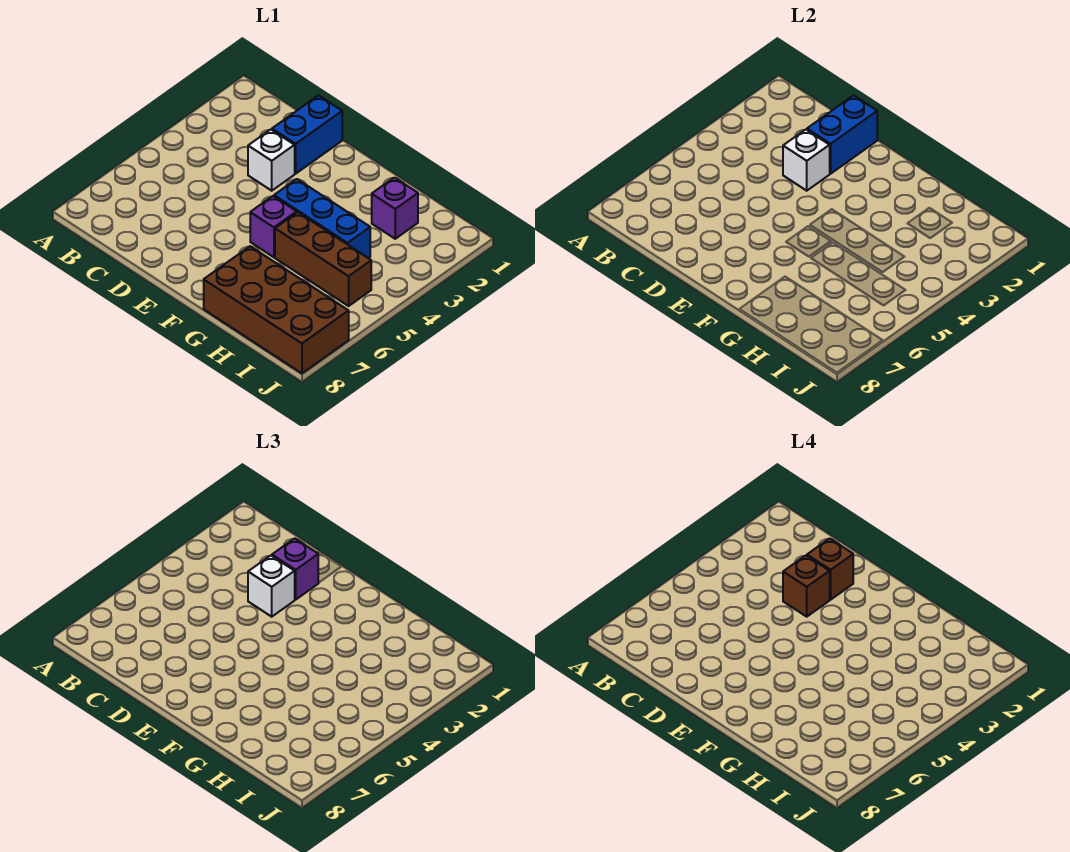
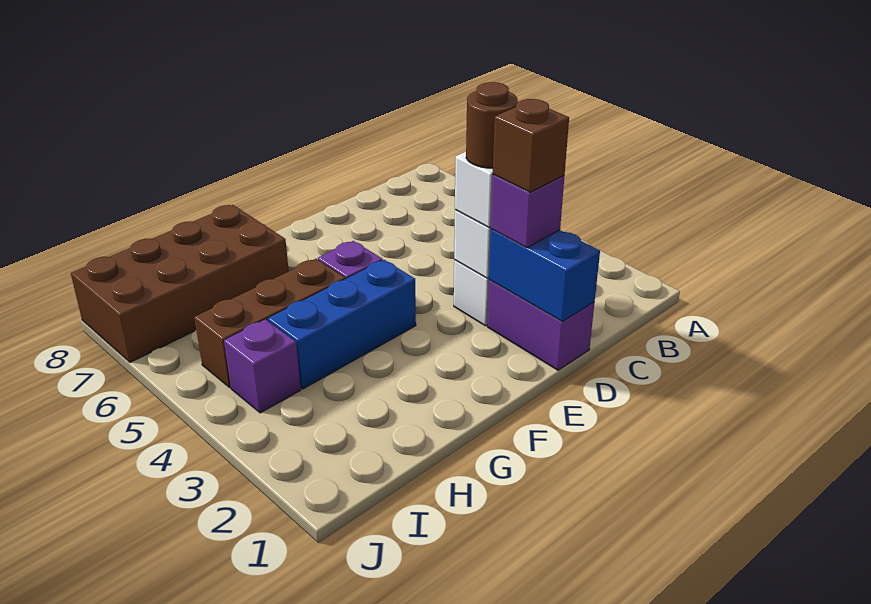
blue 1x2 brick [272,95,342,174] -> purple 1x2 brick [487,280,595,370]
brown 1x1 brick [783,556,830,617] -> brown 1x1 round brick [466,82,518,168]
purple 1x1 brick [372,178,418,239] -> purple 1x1 brick moved to [224,319,301,413]

